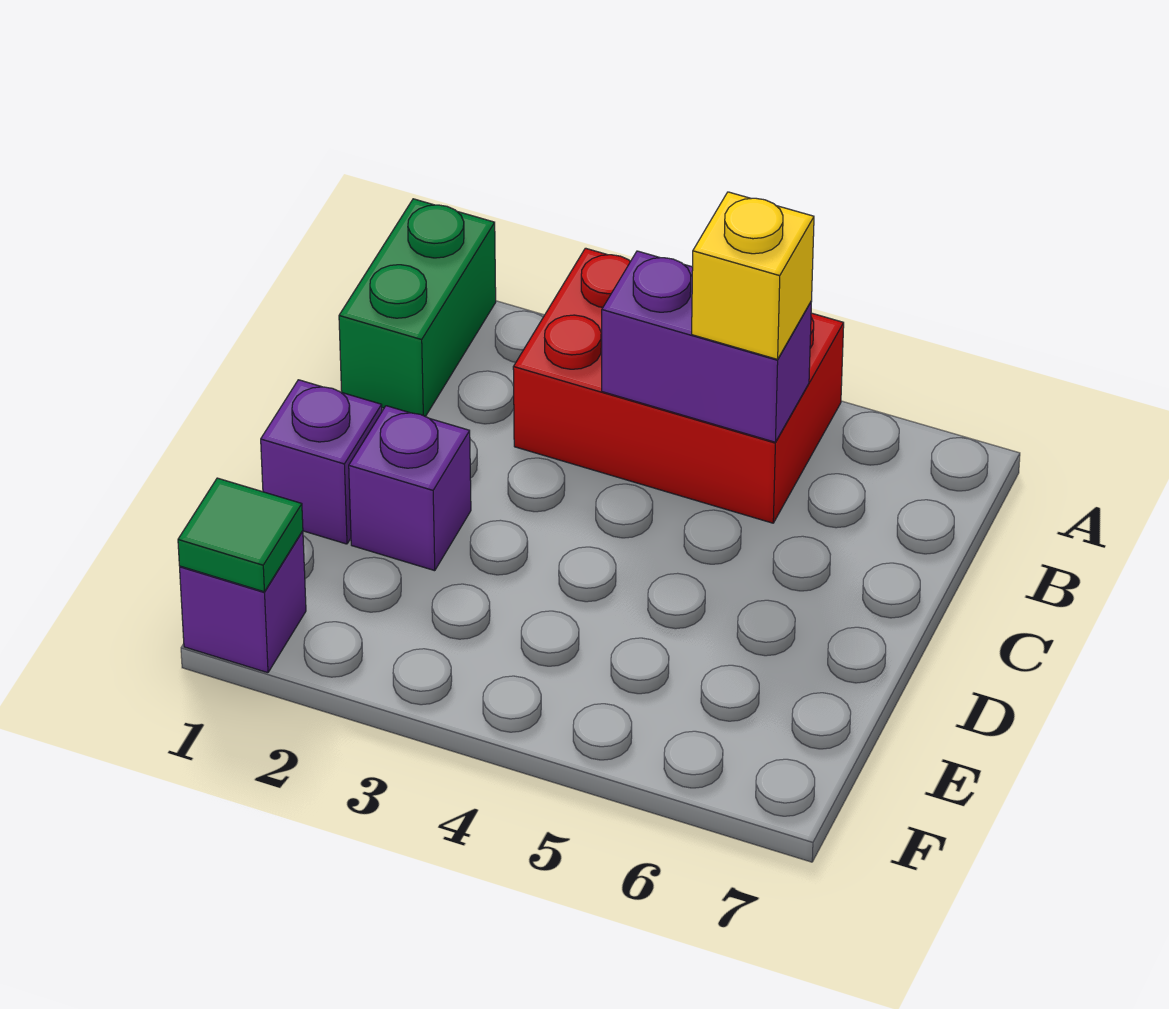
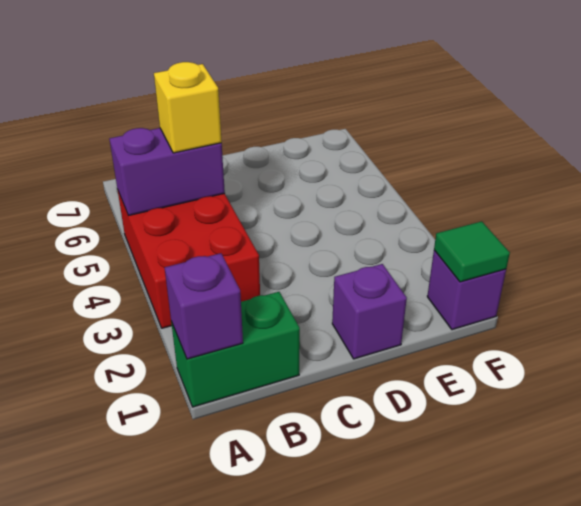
purple 1x2 brick [602,251,812,442] -> purple 1x2 brick turned to [110,128,225,216]
purple 1x1 brick [349,406,471,571] -> purple 1x1 brick moved to [165,253,243,359]

